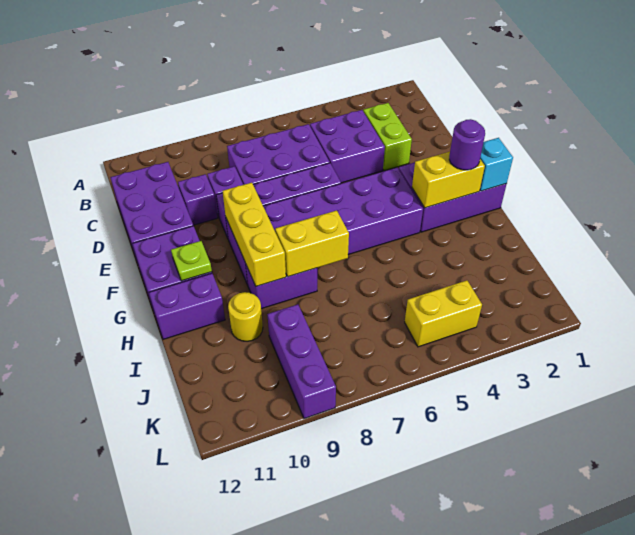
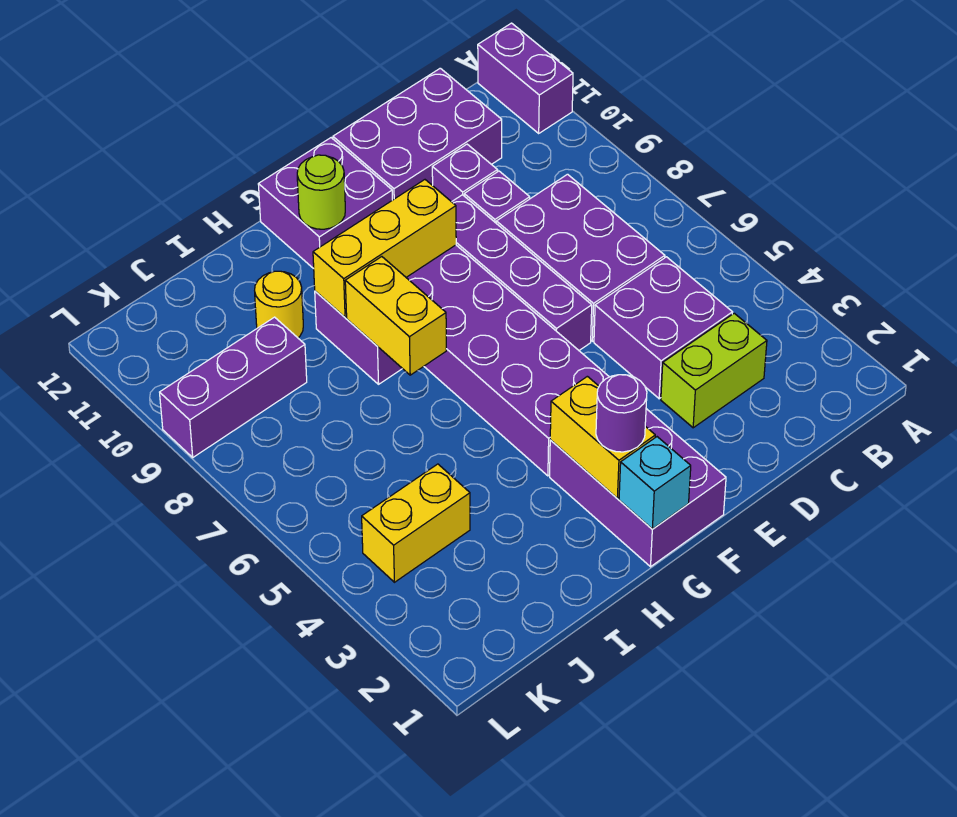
lime 1x1 plate [171,241,212,281] -> lime 1x1 round brick [297,155,345,229]
purple 1x2 brick [149,273,225,339] -> purple 1x2 brick moved to [478,23,573,133]
yellow 1x2 brick [405,280,482,347] -> yellow 1x2 brick turned to [362,464,470,582]

